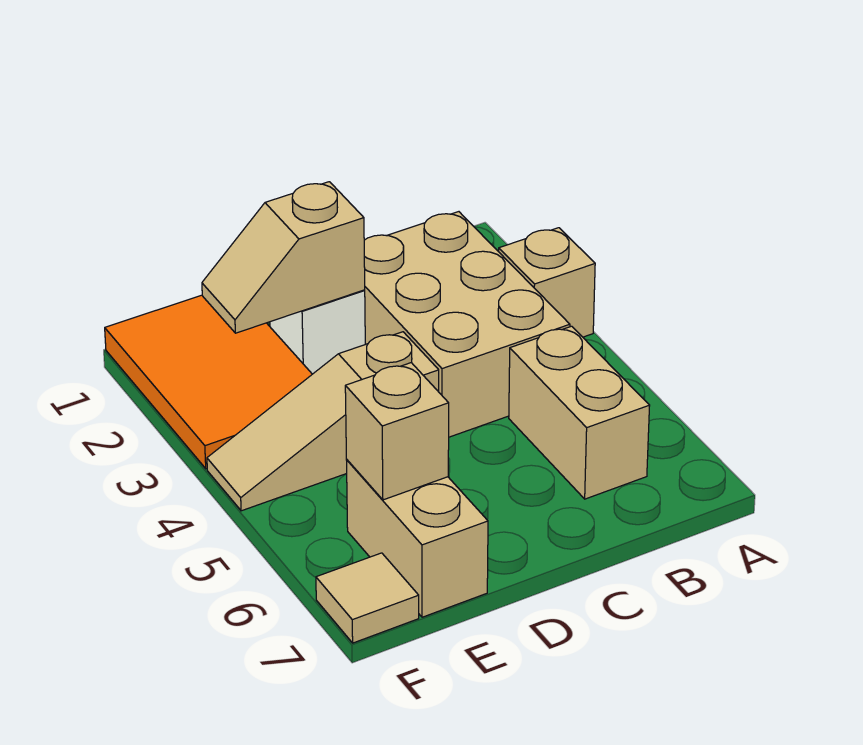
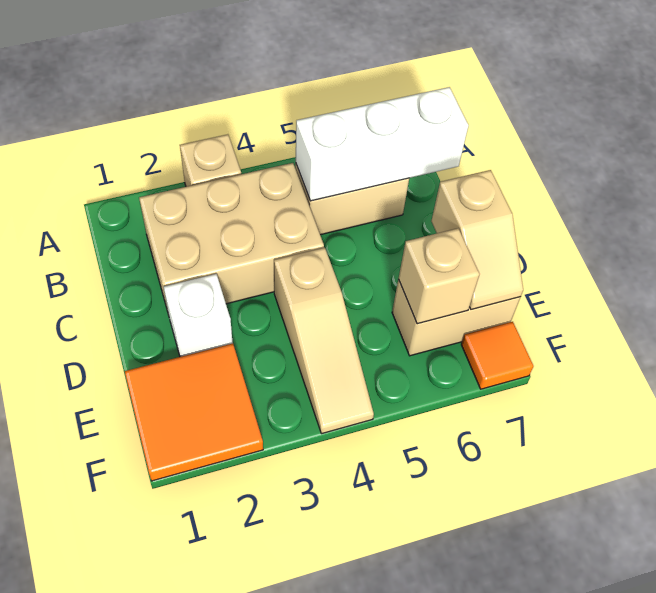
none -> white 1x3 brick [296,87,469,201]
tan 1x2 slope [202,182,365,333] -> tan 1x2 slope moved to [431,170,523,310]
orange 2x3 tile [105,295,312,469] -> orange 2x2 tile [125,343,263,481]
tan 1x1 tile [316,553,419,643] -> orange 1x1 tile [461,322,533,389]

